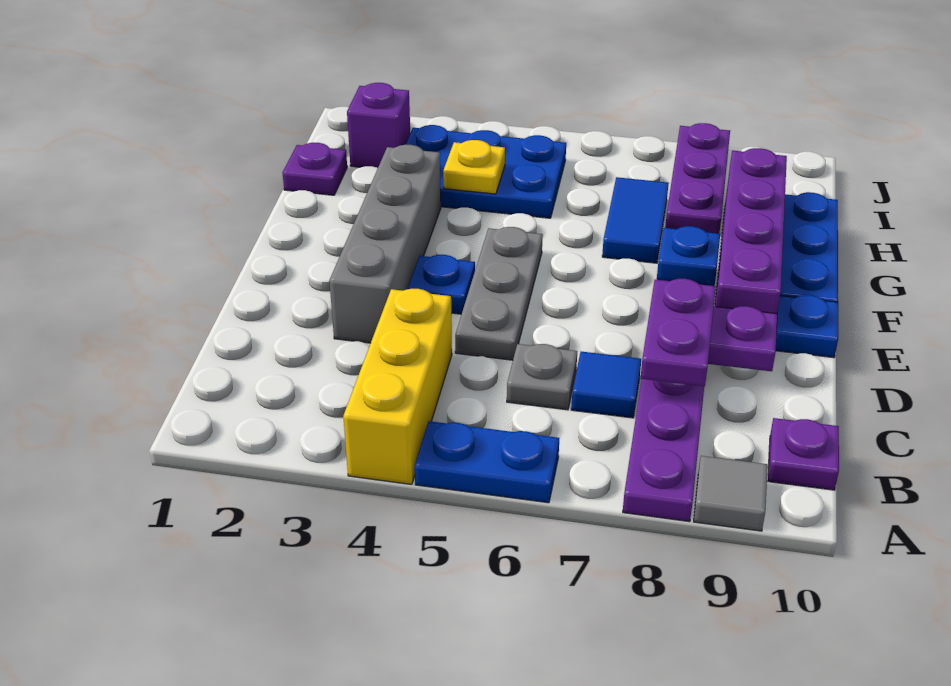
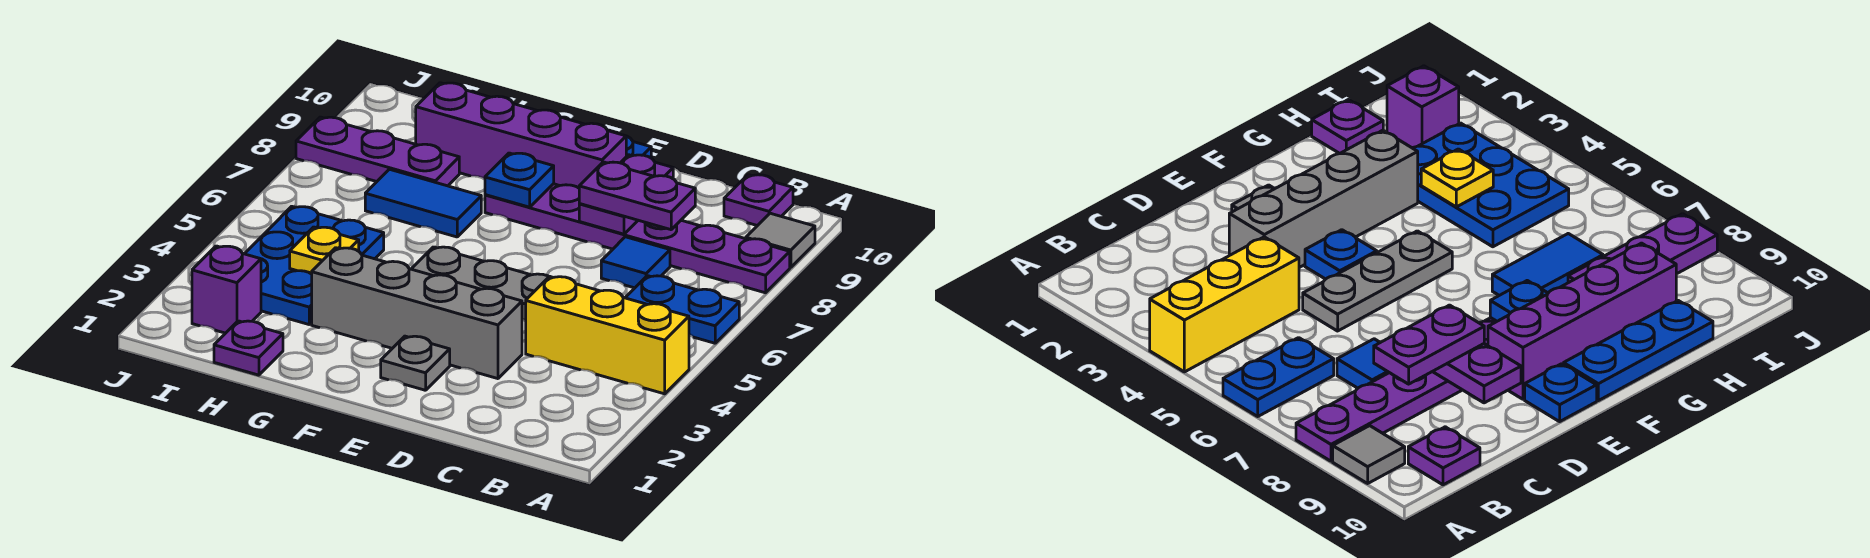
blue 1x2 plate [415,421,559,503] -> blue 1x2 plate turned to [625,276,739,343]
grey 1x1 plate [507,344,577,410] -> grey 1x1 plate moved to [381,336,450,390]

